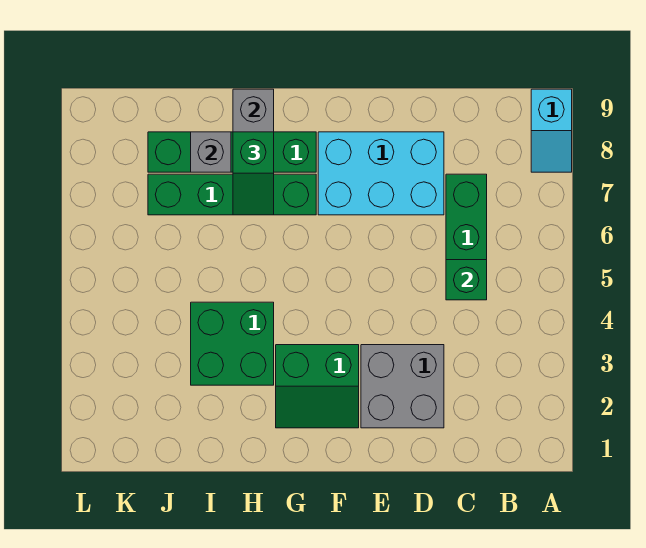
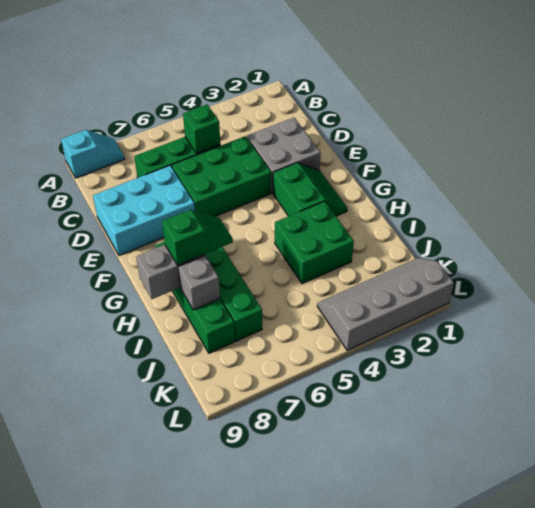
none -> green 2x3 brick [172,136,271,217]
cyan 2x3 brick [318,132,444,215] -> cyan 2x3 brick turned to [93,166,195,256]
none -> grey 2x4 slope [317,258,454,350]

